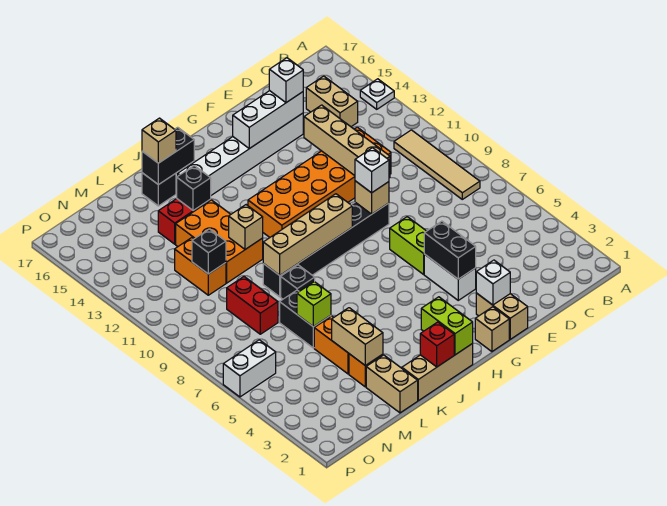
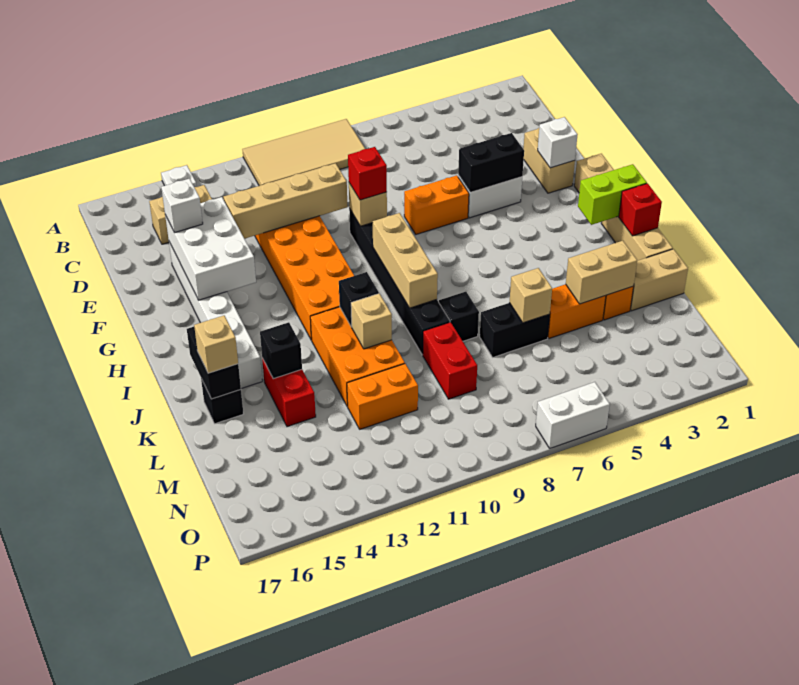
tan 1x4 tile [394,130,480,199] -> tan 2x4 tile [242,119,365,186]
white 1x3 brick [233,91,303,149] -> white 2x3 brick [165,197,256,300]
tan 1x2 brick [476,293,528,339] -> tan 1x2 brick turned to [523,128,575,193]
lime 1x2 brick [390,217,426,274] -> orange 1x2 brick [404,175,469,234]
white 1x1 brick [355,148,389,193] -> red 1x1 brick [348,147,387,200]
tan 1x4 brick [263,194,352,275] -> tan 1x3 brick [373,213,438,308]
orange 2x3 brick [176,200,263,283] -> orange 2x3 brick turned to [310,307,405,406]
lime 1x1 brick [297,282,331,327] -> tan 1x1 brick [509,268,552,323]
red 1x2 brick [227,277,278,334] -> red 1x2 brick turned to [423,322,477,399]
black 1x1 brick [192,229,226,274] -> black 1x1 brick moved to [339,272,379,327]
white 1x2 brick [223,340,276,397] -> white 1x2 brick turned to [536,382,610,448]

